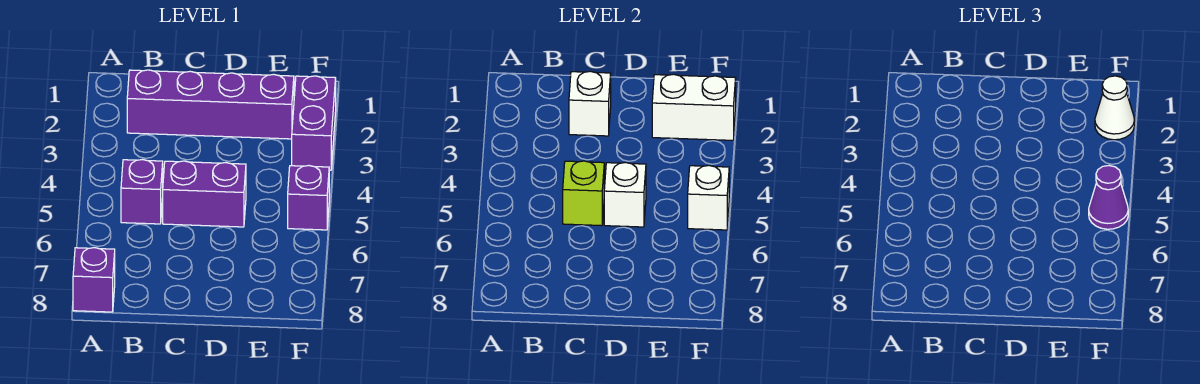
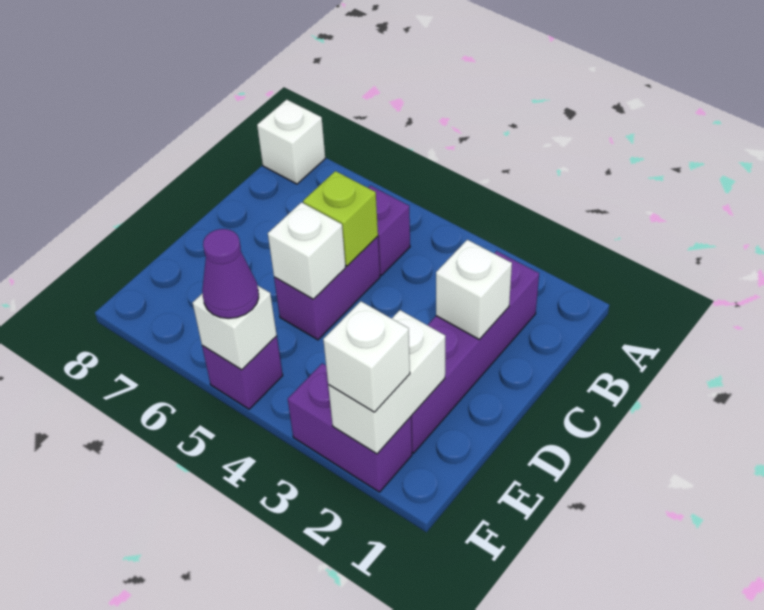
purple 1x1 brick [73,248,115,312] -> white 1x1 brick [257,100,325,184]
white 1x1 cone [1095,76,1135,140] -> white 1x1 brick [323,301,410,412]

